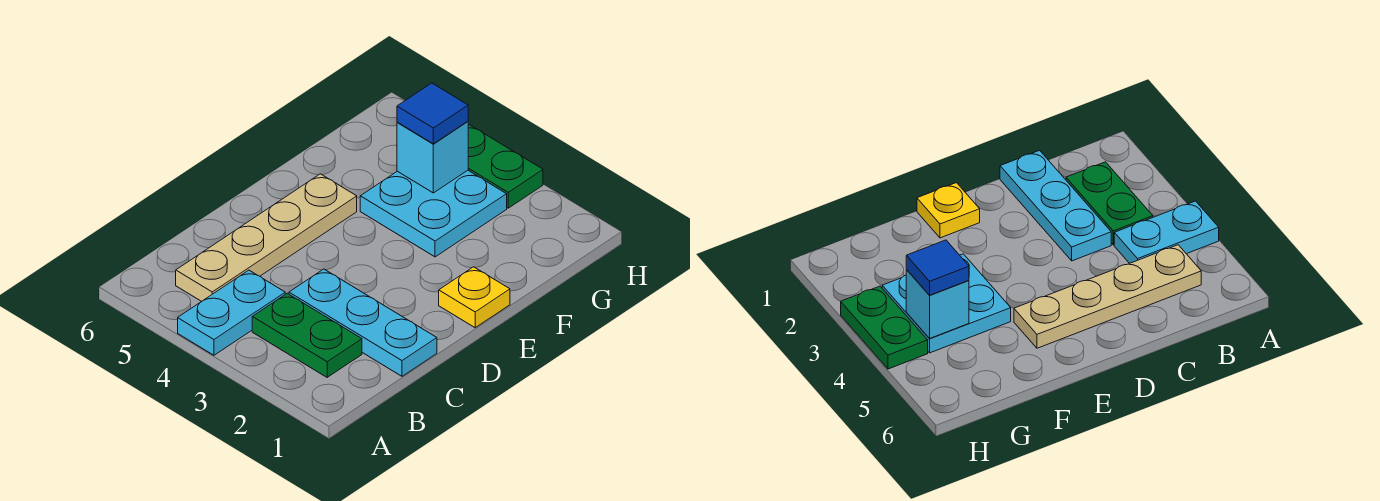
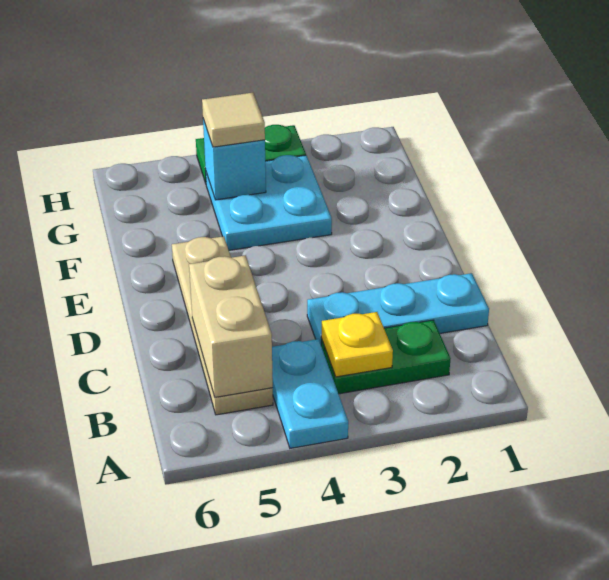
none -> tan 1x2 brick [189,255,273,397]
yellow 1x1 plate [439,267,510,328] -> yellow 1x1 plate moved to [321,312,393,377]
blue 1x1 tile [397,83,468,144] -> tan 1x1 tile [202,93,265,147]

